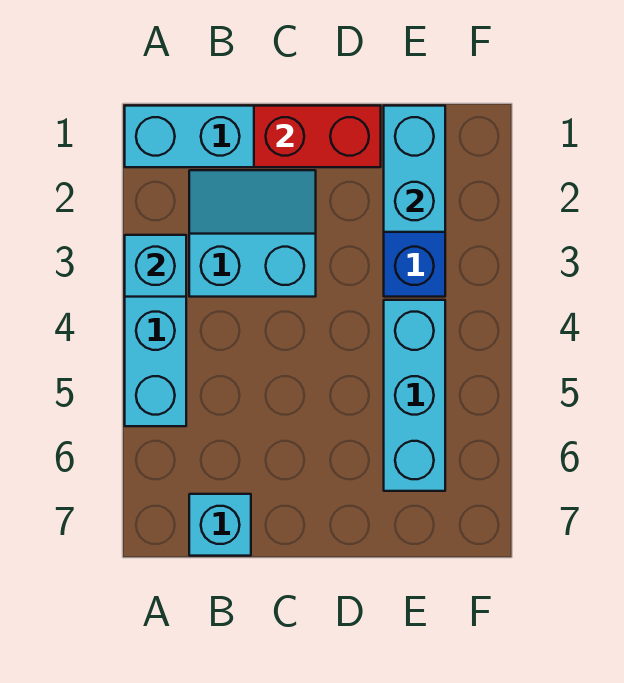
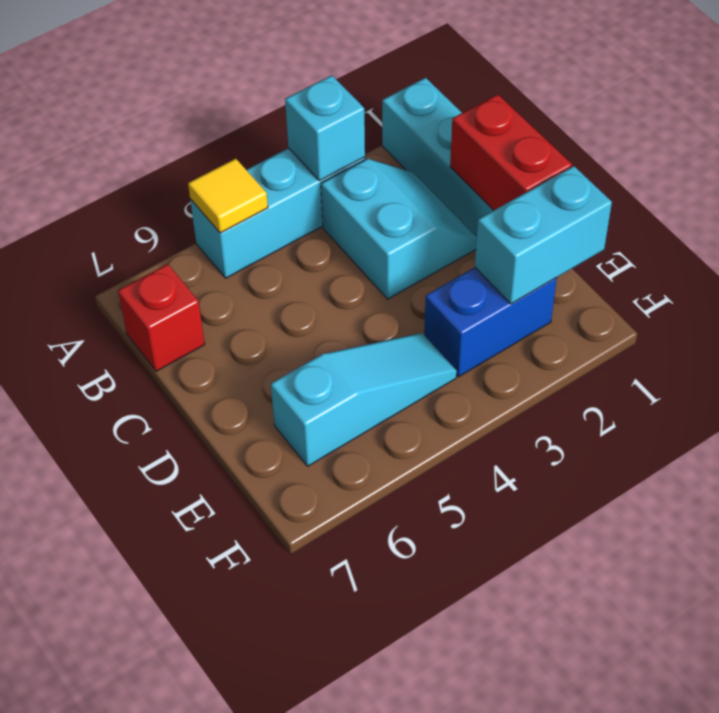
none -> yellow 1x1 tile [188,159,268,233]
cyan 1x1 brick [189,494,251,556] -> red 1x1 brick [118,264,205,371]
cyan 1x3 brick [384,300,445,491] -> cyan 1x3 slope [271,333,457,466]

